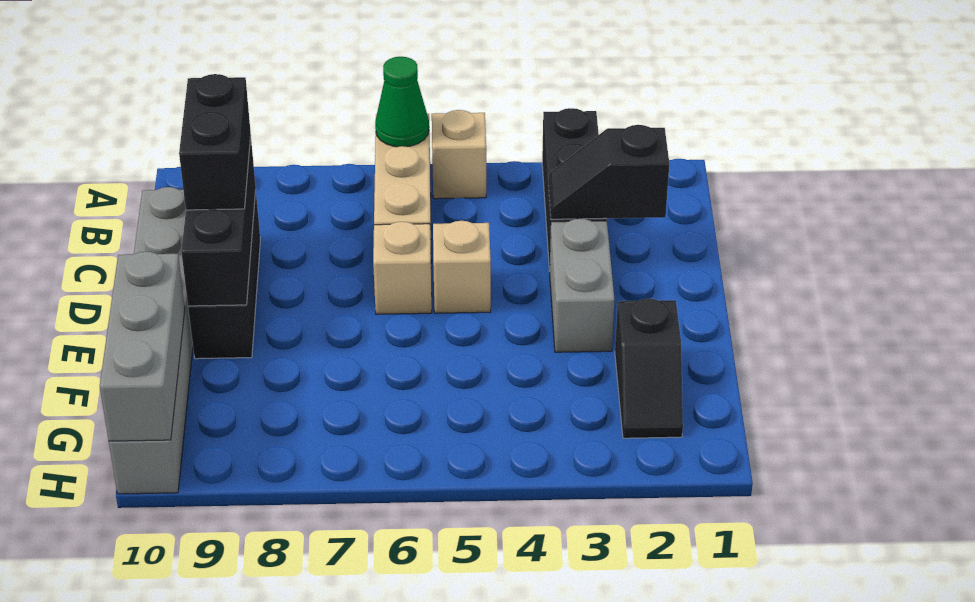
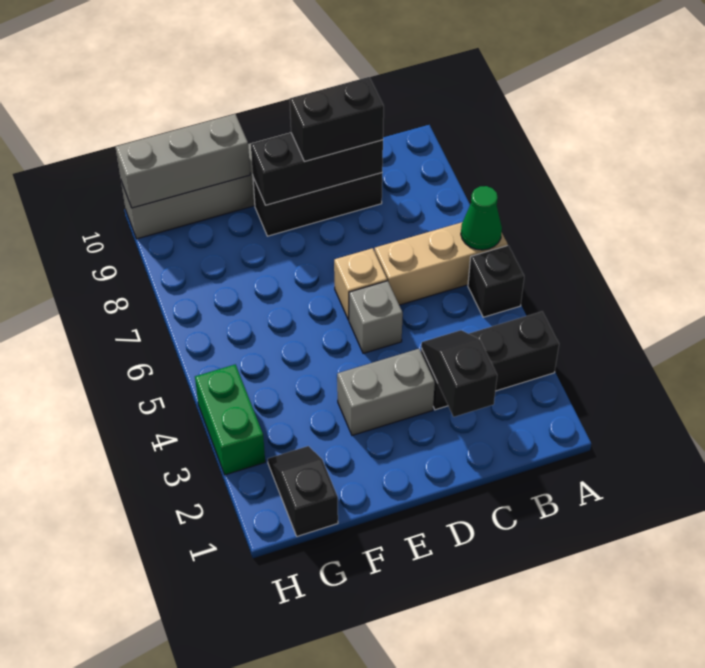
tan 1x1 brick [432,110,486,199] -> black 1x1 brick [468,246,524,317]
tan 1x1 brick [433,221,491,313] -> grey 1x1 brick [349,281,403,353]
black 1x2 slope [615,299,683,438] -> black 1x2 slope turned to [268,446,338,536]
none -> green 1x2 brick [195,364,265,475]

